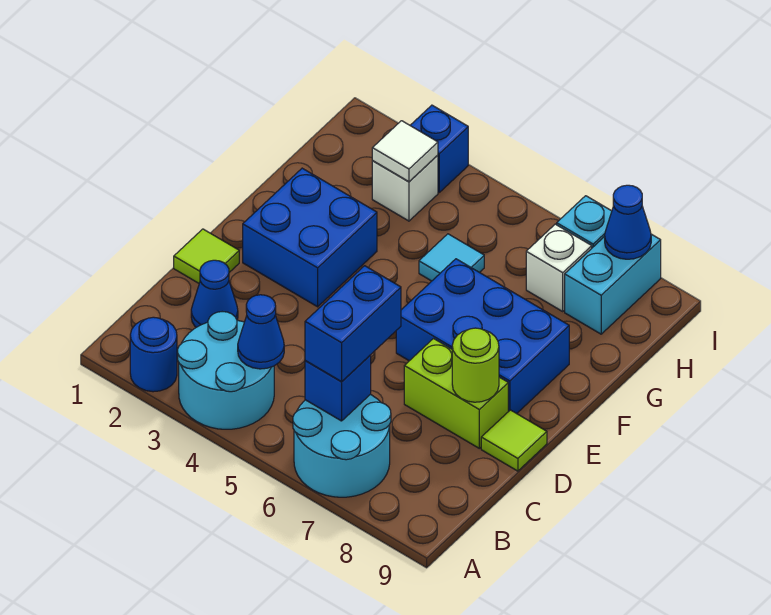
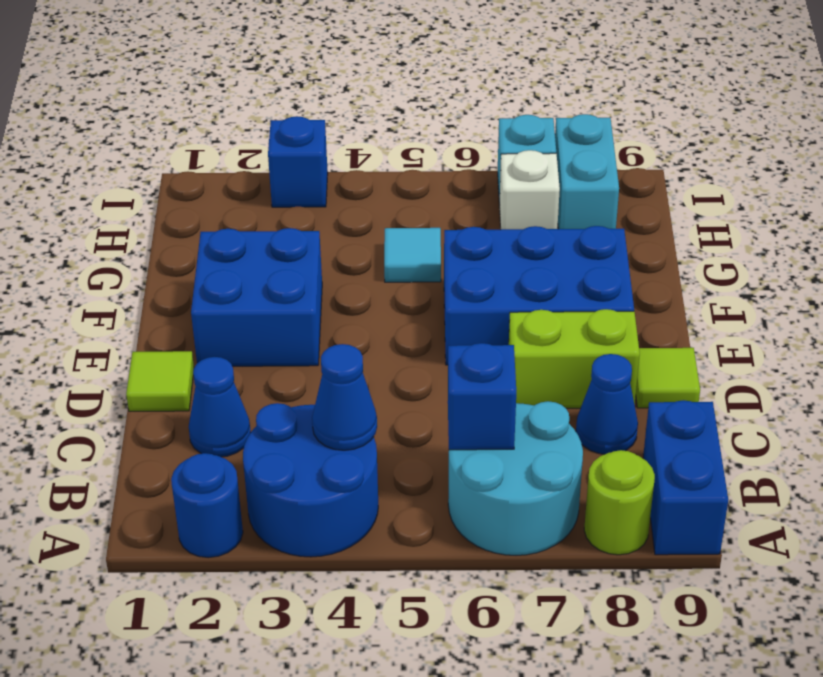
cyan 2x2 round brick [178,312,274,429] -> blue 2x2 round brick [243,403,378,557]
blue 1x2 brick [305,266,401,382] -> blue 1x2 brick moved to [643,400,728,555]
lime 1x1 round brick [452,328,499,402] -> lime 1x1 round brick moved to [584,450,655,555]
white 1x1 brick [372,155,438,221] -> none
white 1x1 tile [372,121,438,182] -> none
blue 1x1 cone [605,185,651,259] -> blue 1x1 cone moved to [576,354,638,454]

